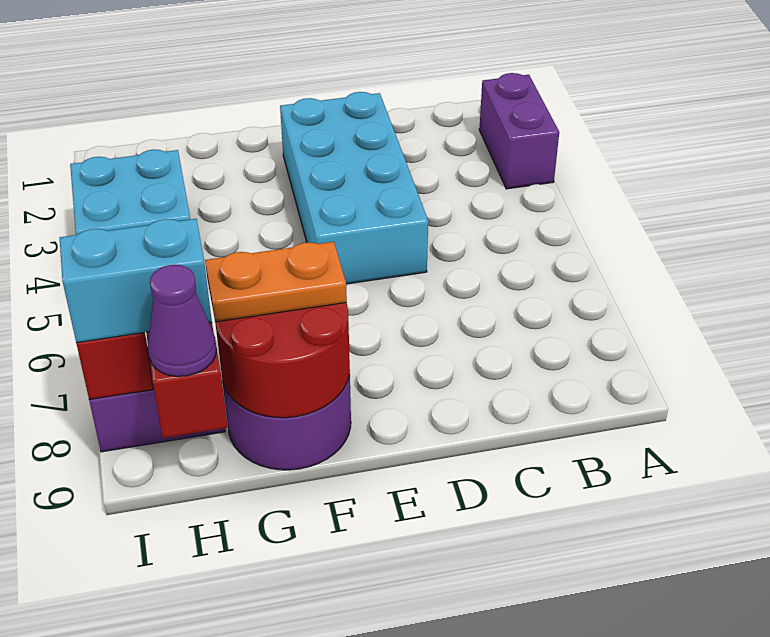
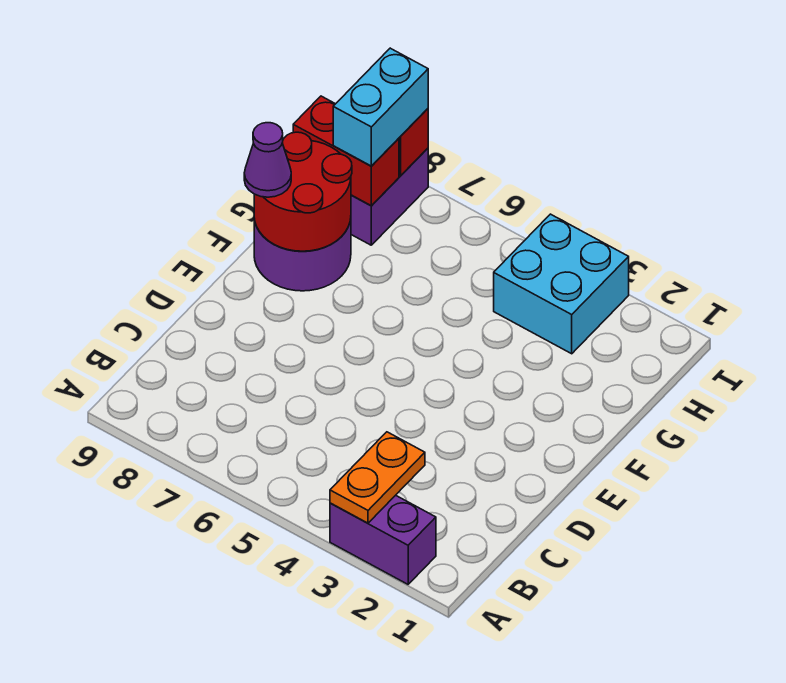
cyan 2x4 brick [280,92,428,284] -> none
orange 1x2 plate [205,242,347,322] -> orange 1x2 plate moved to [330,432,425,523]
purple 1x1 cone [148,265,216,376] -> purple 1x1 cone moved to [244,123,291,197]

